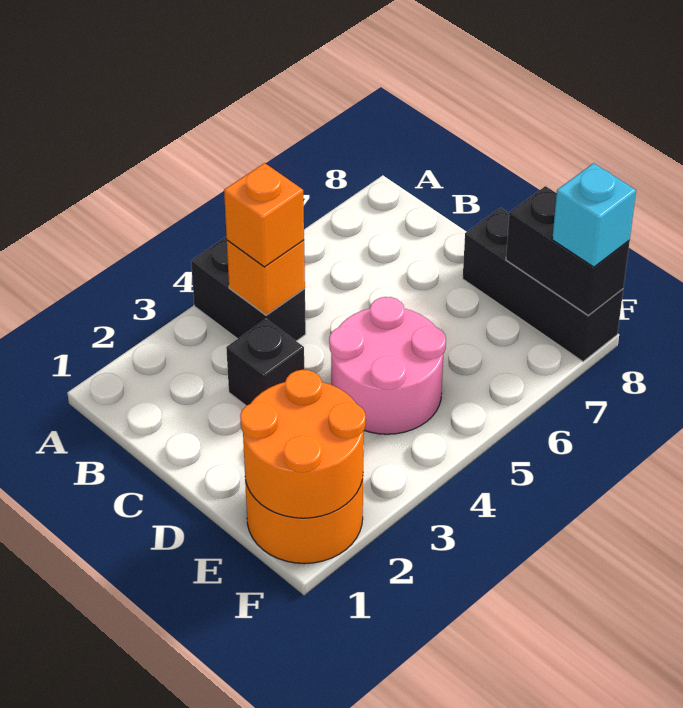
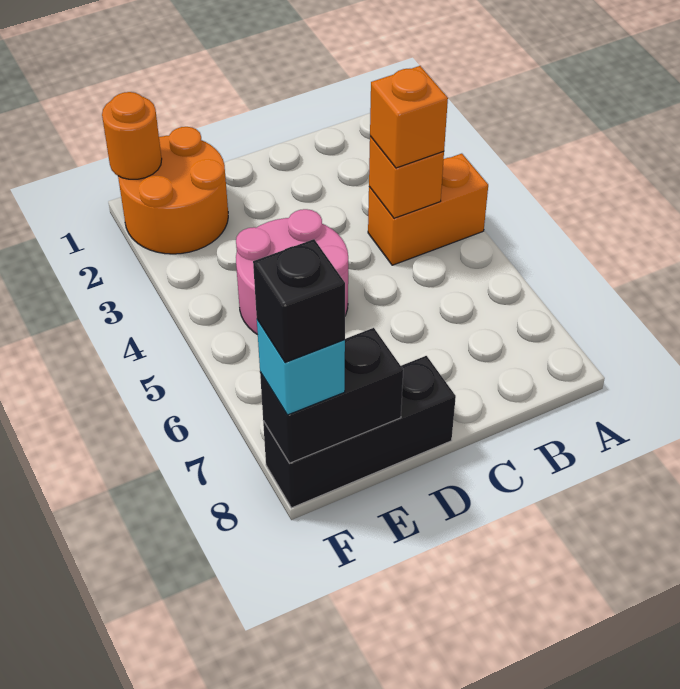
black 1x2 brick [191,237,306,341] -> orange 1x2 brick [368,154,488,265]
black 1x1 brick [226,319,304,406] -> black 1x1 brick moved to [253,239,345,363]
orange 2x2 round brick [240,370,366,518] -> orange 1x1 round brick [102,92,162,179]

